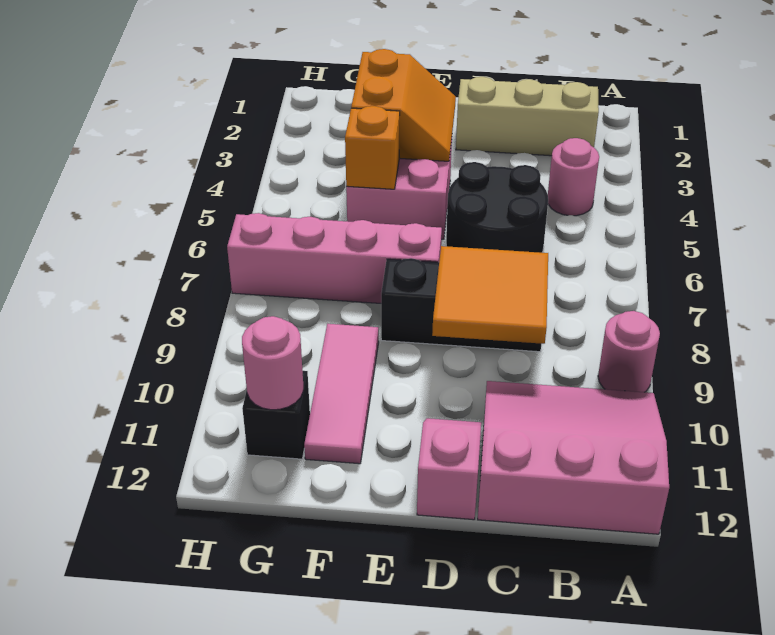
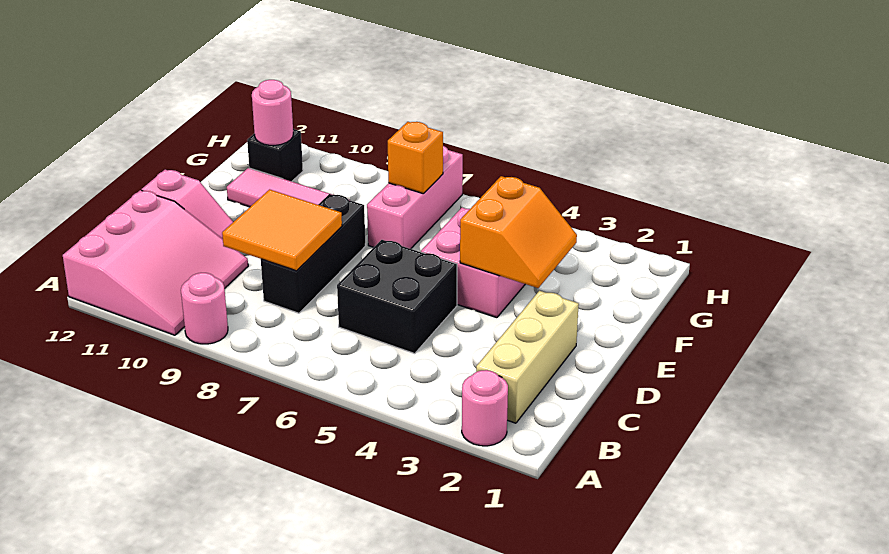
pink 1x1 round brick [548,138,599,216] -> pink 1x1 round brick moved to [462,370,508,446]
black 2x2 round brick [446,162,548,253] -> black 2x2 brick [337,240,457,353]
orange 2x2 slope [351,49,456,161] -> orange 2x2 slope turned to [460,176,577,288]
pink 1x4 brick [227,213,442,303] -> pink 1x3 brick [367,146,463,249]
orange 1x1 brick [345,106,400,189] -> orange 1x1 brick moved to [388,122,443,194]

